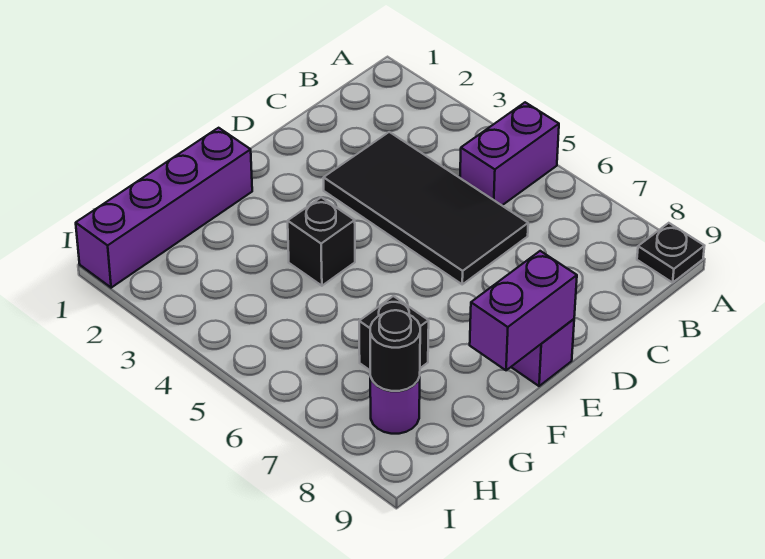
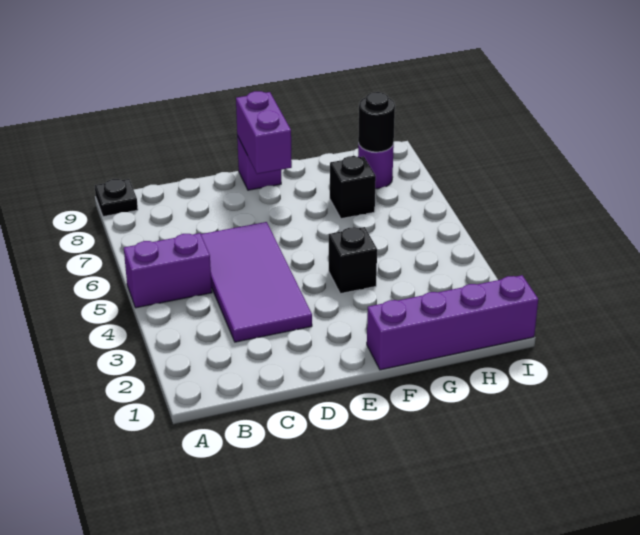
black 2x4 tile [323,132,528,284] -> purple 2x4 tile [201,222,312,342]
purple 1x2 brick [470,251,577,370] -> purple 1x2 brick turned to [236,91,292,174]

